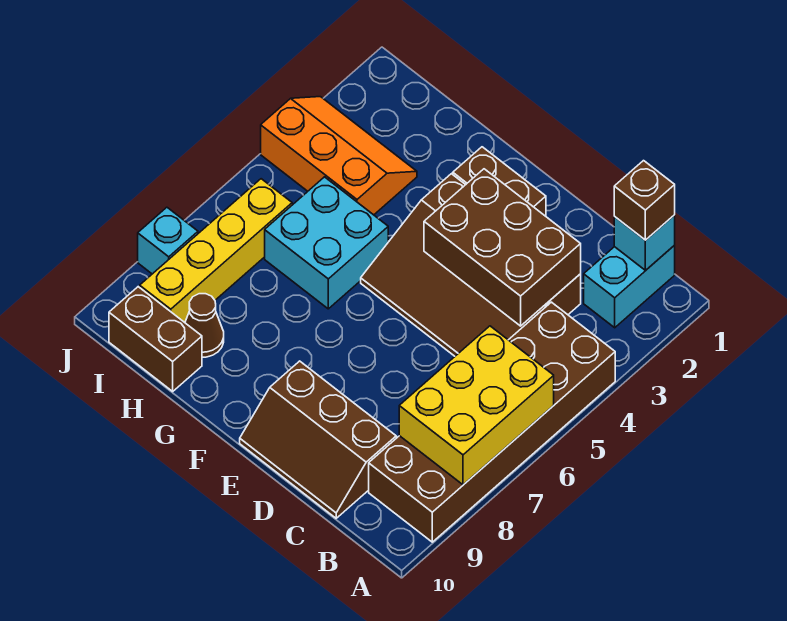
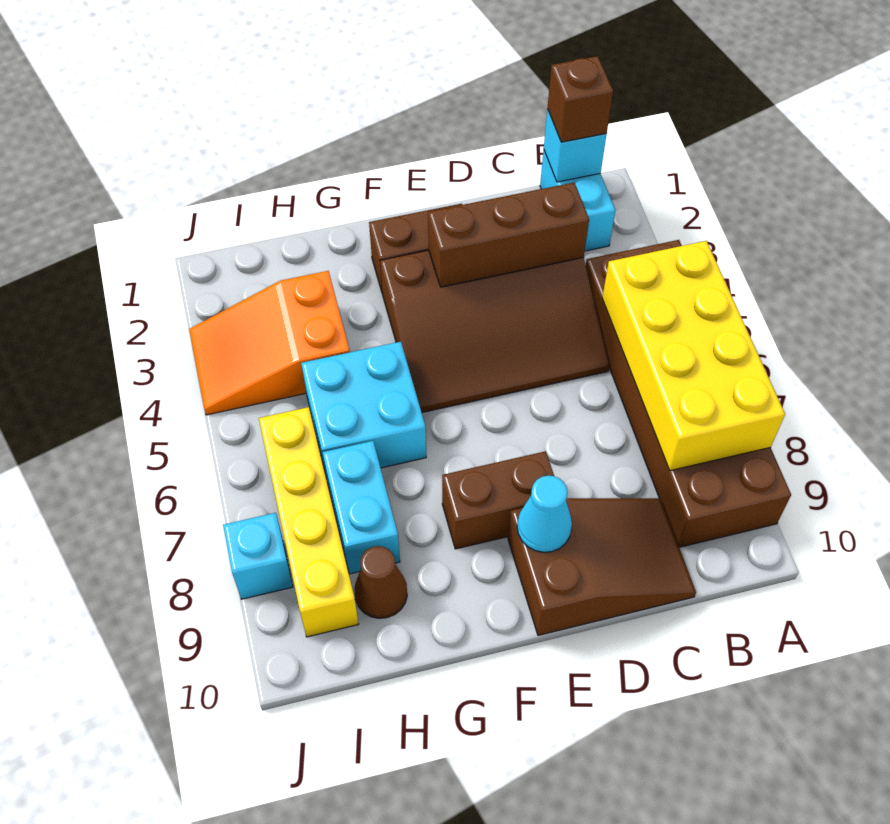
yellow 2x3 brick [399,326,554,485] -> yellow 2x4 brick [602,241,785,471]
brown 2x3 brick [424,169,581,326] -> brown 1x3 brick [428,183,589,287]
brown 2x3 slope [240,361,396,518] -> brown 2x3 slope turned to [508,498,696,635]
none -> cyan 1x1 cone [517,476,572,552]
orange 2x3 slope [261,97,417,215] -> orange 2x3 slope turned to [189,271,350,415]
none -> cyan 1x2 brick [323,441,400,574]
brown 1x2 brick [109,287,202,391] -> brown 1x2 brick moved to [442,451,554,549]

